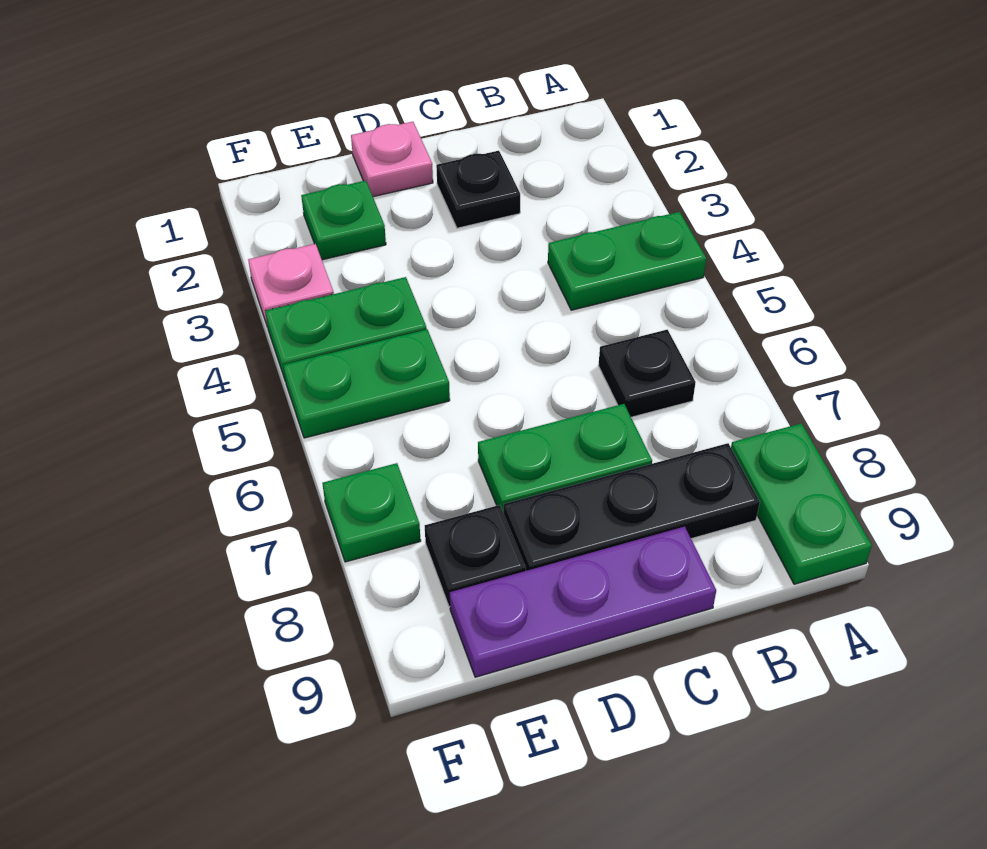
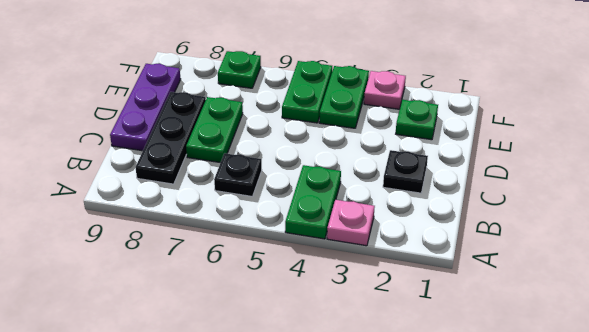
green 1x2 plate [731,423,872,584] -> none
pink 1x1 plate [351,122,433,197] -> pink 1x1 plate moved to [327,200,375,246]
black 1x1 plate [425,505,526,607] -> none

